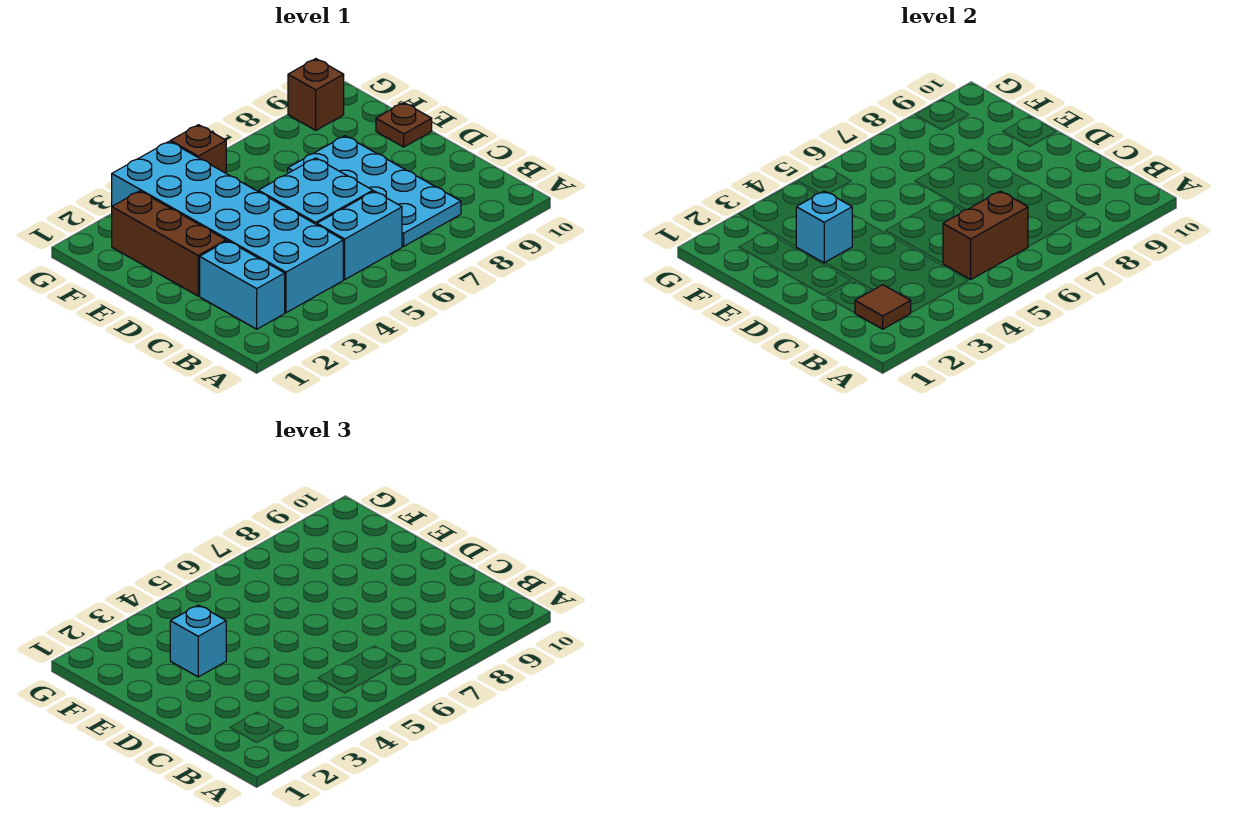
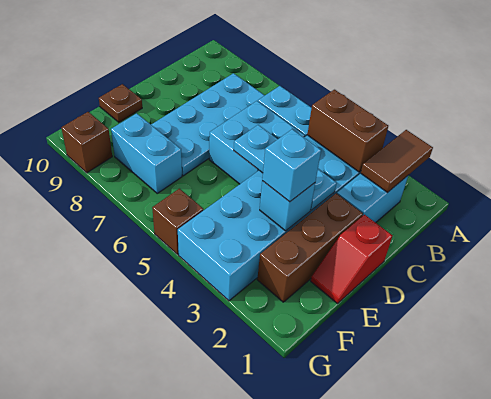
brown 1x1 tile [855,285,911,329] -> brown 1x2 tile [361,130,433,193]
brown 1x2 brick [943,191,1028,279] -> brown 1x2 brick moved to [307,90,388,172]
none -> red 1x2 slope [311,215,393,303]
none -> cyan 1x3 plate [234,125,337,210]
none -> cyan 1x2 brick [111,113,182,193]

